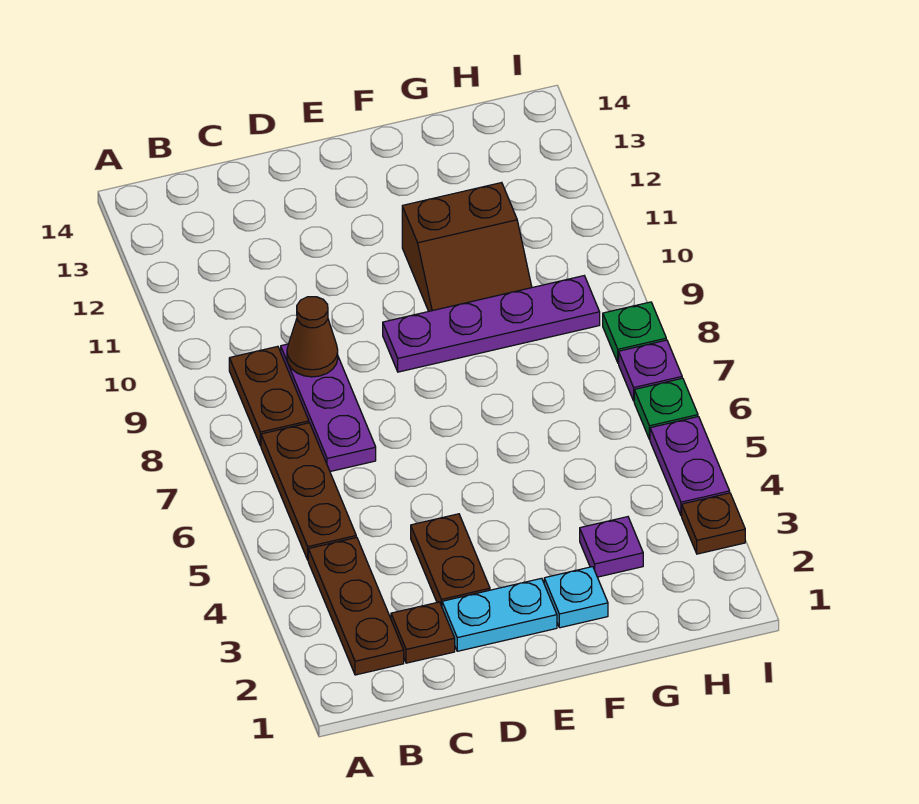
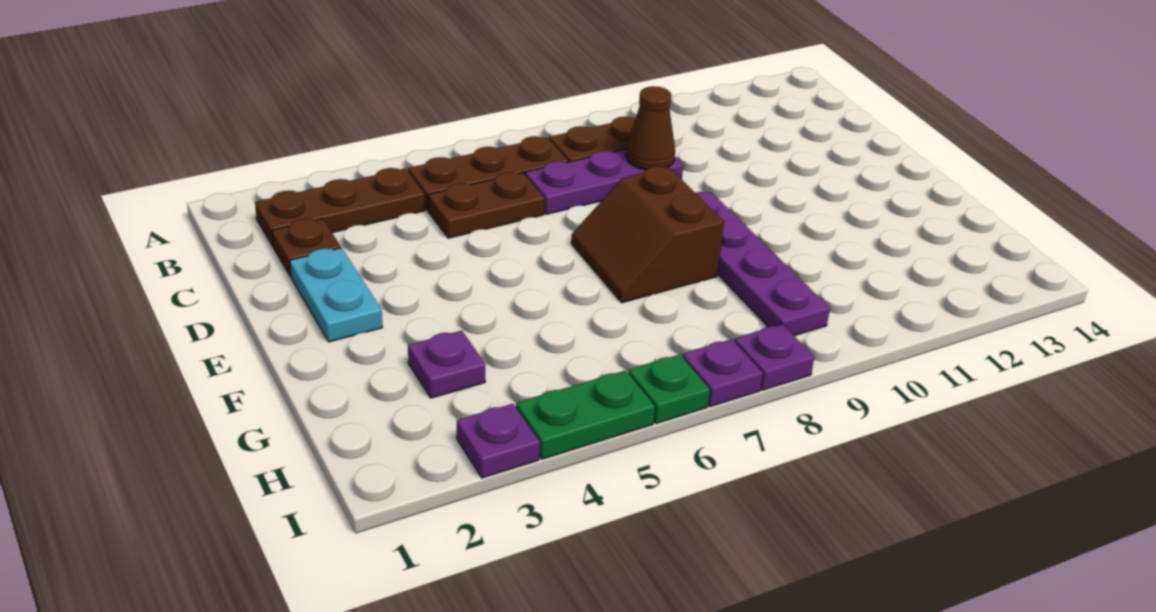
brown 1x2 plate [411,514,490,606] -> brown 1x2 plate moved to [428,172,545,238]
cyan 1x1 plate [544,567,608,628] -> none
brown 2x2 slope [402,183,532,311] -> brown 2x2 slope moved to [571,166,724,303]
brown 1x1 plate [682,493,745,554] -> purple 1x1 plate [457,404,540,478]
purple 1x2 plate [650,417,730,516] -> green 1x2 plate [516,370,655,459]
green 1x1 plate [603,302,666,363] -> purple 1x1 plate [734,324,814,390]

